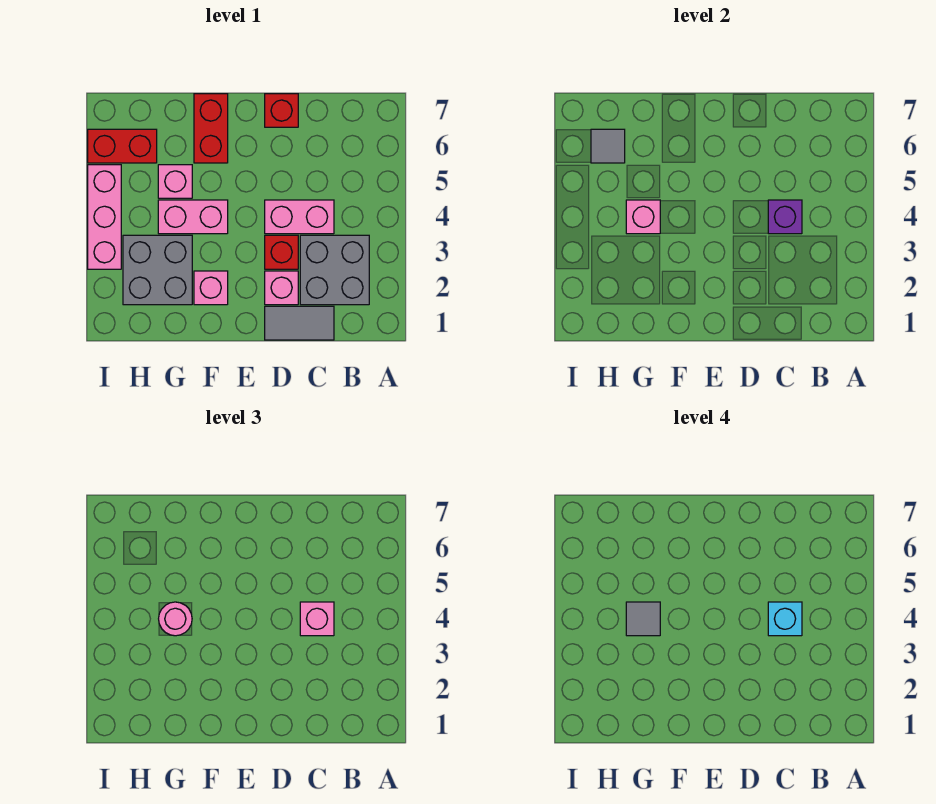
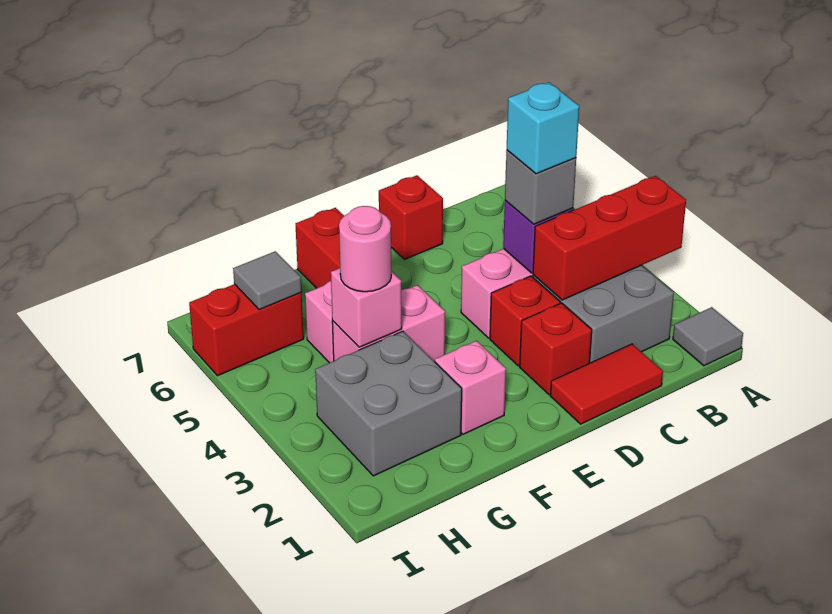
none -> red 1x3 brick [533,176,686,300]
grey 1x2 tile [265,306,334,340] -> red 1x2 tile [550,344,663,424]
pink 1x1 brick [300,602,334,636] -> grey 1x1 brick [505,150,576,224]
pink 1x1 brick [265,271,298,305] -> red 1x1 brick [520,303,592,395]
grey 1x1 tile [626,602,660,636] -> grey 1x1 tile moved to [673,307,743,366]
pink 1x3 brick [88,165,121,269] -> none

